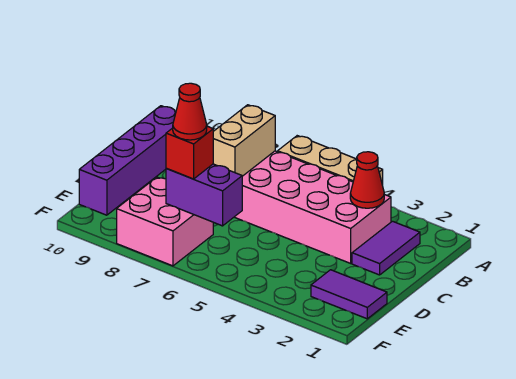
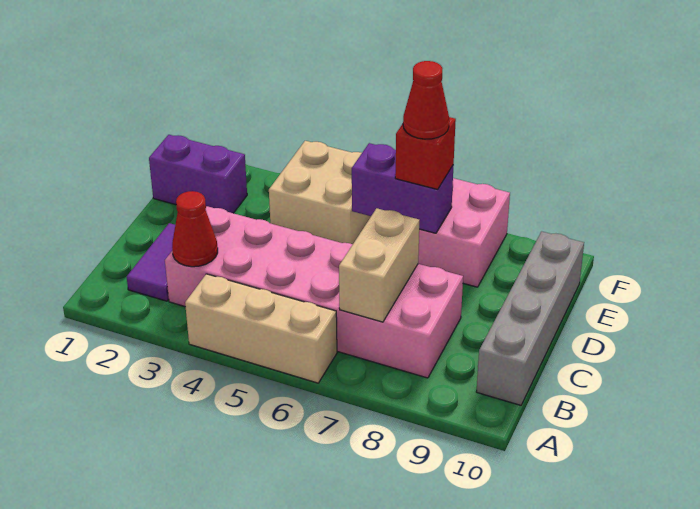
purple 1x4 brick [79,106,176,215] -> grey 1x4 brick [476,231,584,405]
purple 1x2 tile [311,270,387,319] -> purple 1x2 brick [149,135,247,213]
none -> tan 2x2 brick [269,141,371,244]

